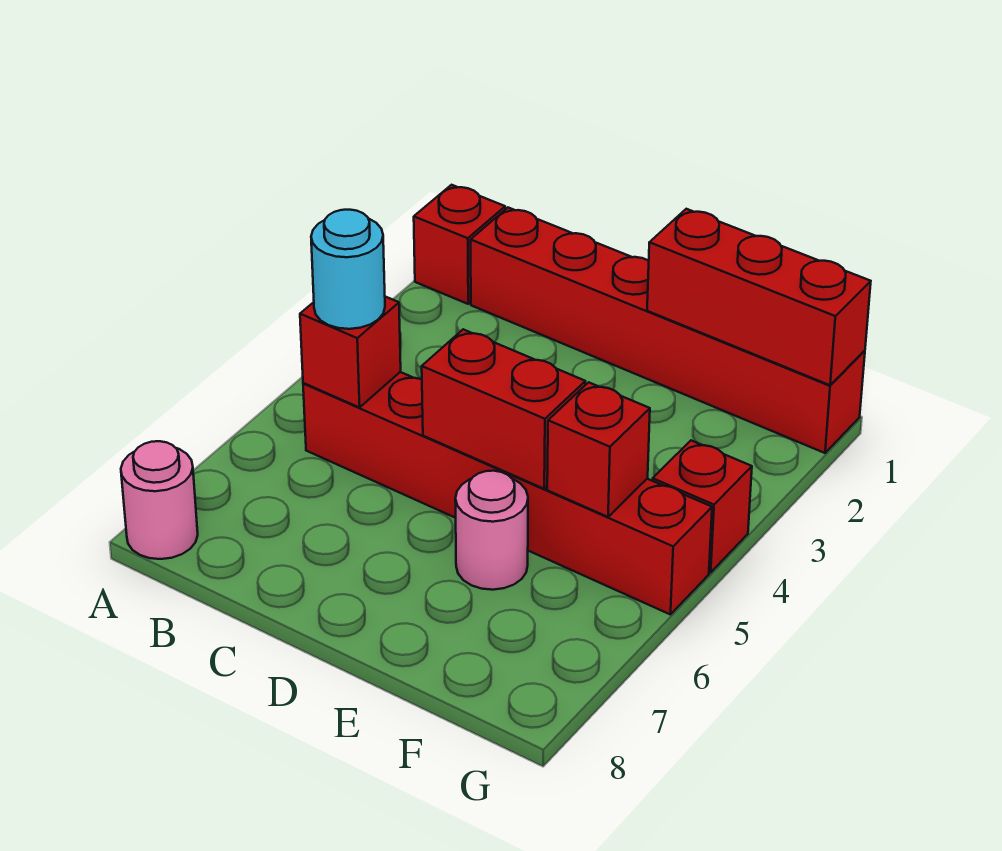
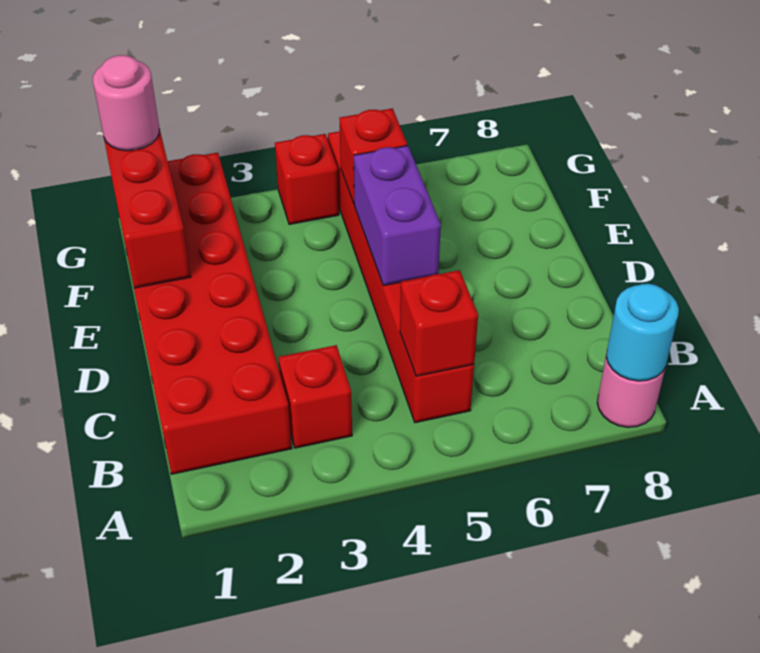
red 1x1 brick [414,185,505,304] -> red 1x1 brick moved to [278,345,352,448]
red 1x6 brick [471,208,865,453] -> red 2x6 brick [118,153,292,474]
cyan 1x1 round brick [311,210,385,329] -> cyan 1x1 round brick moved to [606,284,679,381]
red 1x2 brick [422,329,585,489] -> purple 1x2 brick [354,146,441,286]
pink 1x1 round brick [455,471,528,590] -> pink 1x1 round brick moved to [93,55,159,151]

